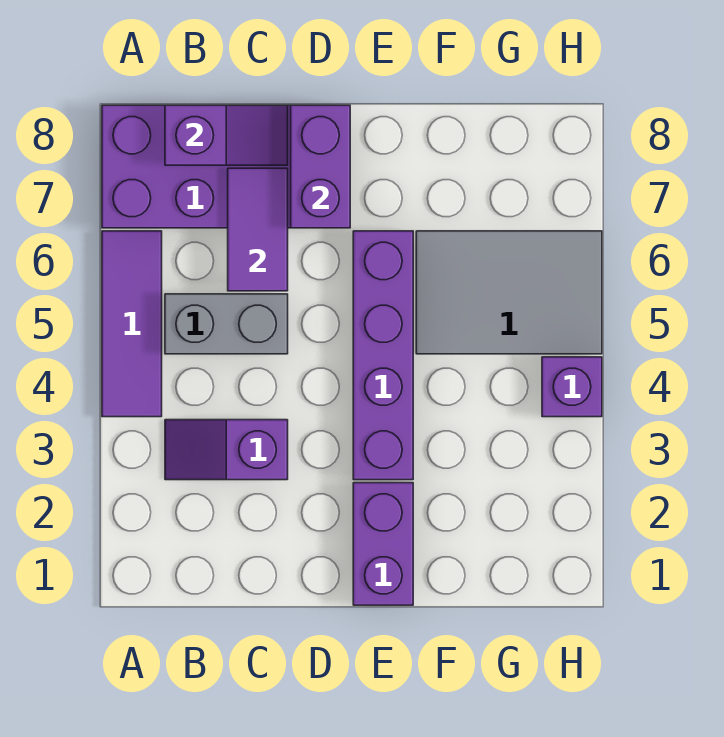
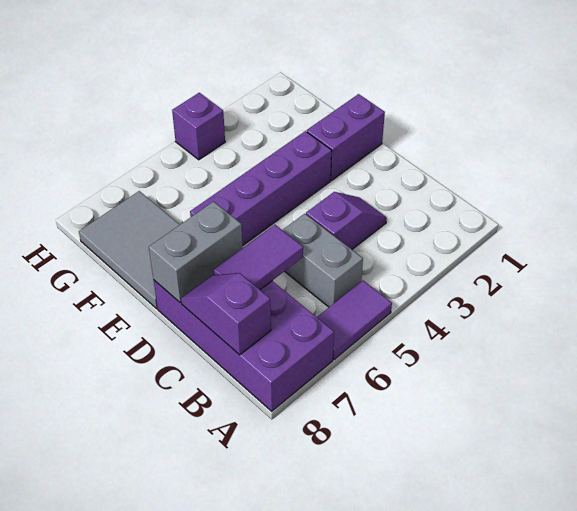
purple 1x3 tile [102,231,162,417] -> purple 1x2 tile [317,280,392,360]
purple 1x2 slope [165,420,288,480] -> purple 1x2 slope turned to [306,192,387,249]
purple 1x2 brick [291,105,350,228] -> grey 1x2 brick [149,202,243,303]
grey 2x3 tile [416,231,602,354] -> grey 2x3 tile moved to [79,191,180,309]

